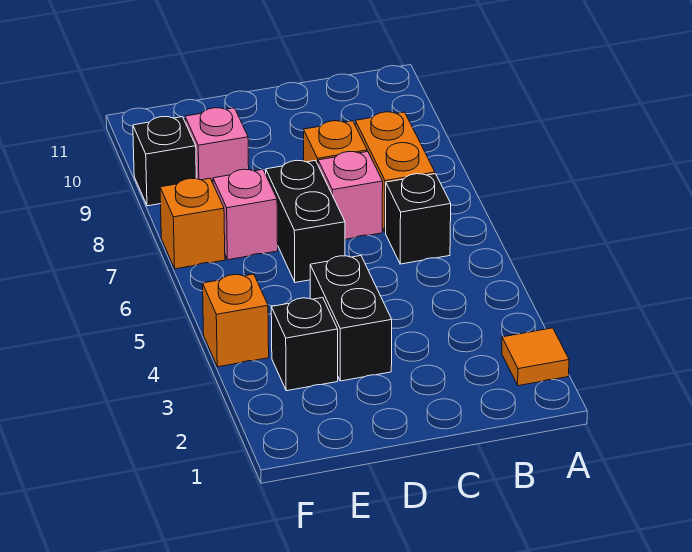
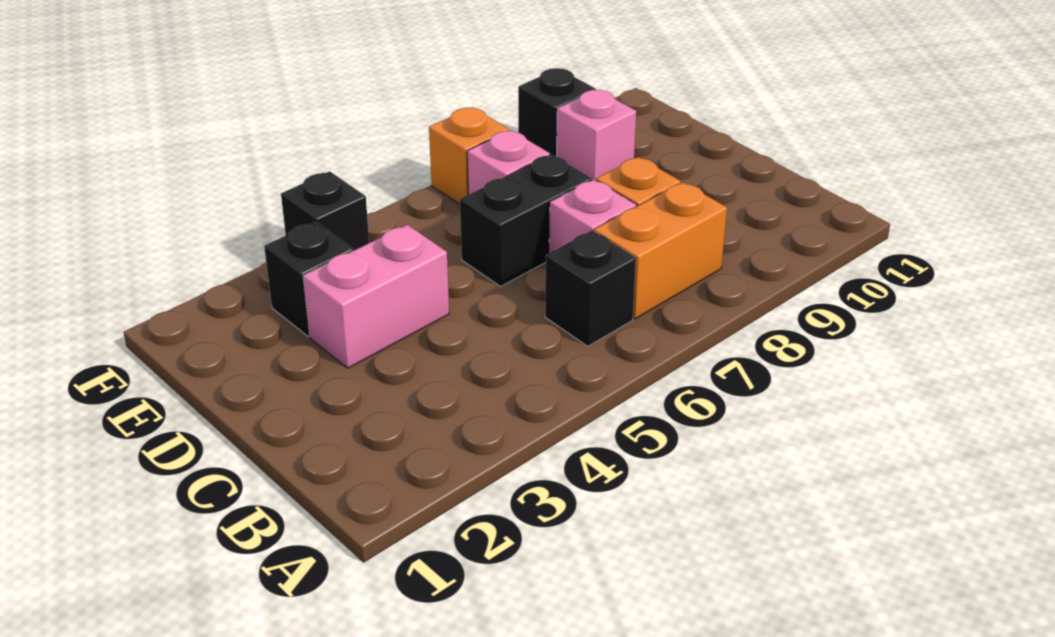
orange 1x1 tile [502,328,569,386] -> none
black 1x2 brick [310,256,392,381] -> pink 1x2 brick [303,225,449,368]
orange 1x1 brick [203,274,269,367] -> black 1x1 brick [281,171,369,251]

